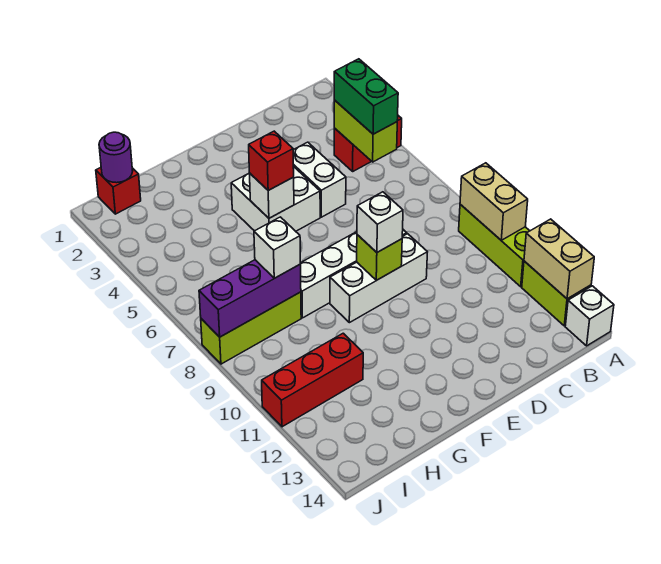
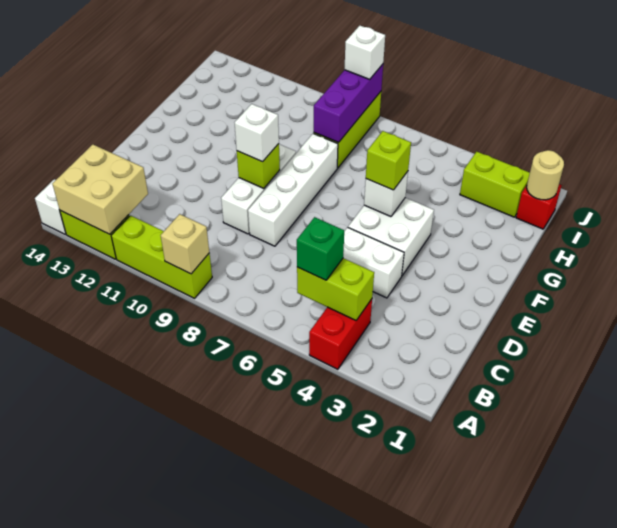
tan 1x2 brick [460,163,528,240] -> tan 1x1 brick [161,214,209,274]
tan 1x2 brick [524,219,594,299] -> tan 2x2 brick [52,145,148,234]
green 1x2 brick [334,59,398,134] -> green 1x1 brick [297,217,344,280]
red 1x1 brick [249,131,294,190] -> lime 1x1 brick [366,131,411,190]
white 1x1 brick [254,217,301,278] -> white 1x1 brick moved to [345,26,385,79]
red 1x3 brick [262,333,363,427] -> none
purple 1x1 round brick [99,132,133,183] -> tan 1x1 round brick [527,150,564,200]
none -> lime 1x2 brick [460,152,530,217]

